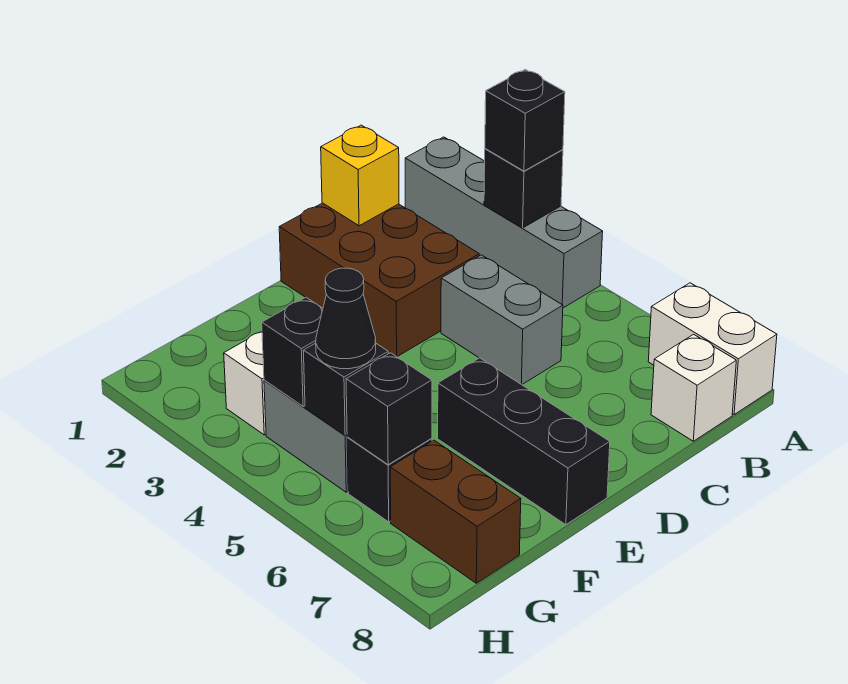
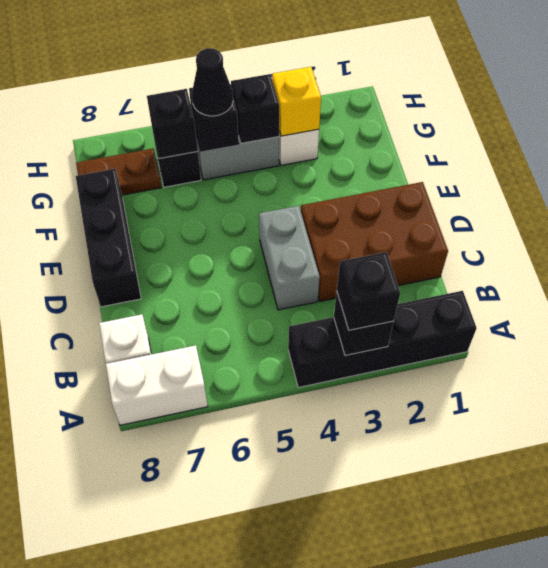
grey 1x4 brick [405,137,603,308] -> black 1x4 brick [288,291,476,387]
yellow 1x1 brick [321,125,399,226] -> yellow 1x1 brick moved to [272,67,321,136]
grey 1x2 brick [441,255,563,385] -> grey 1x2 brick turned to [259,206,320,310]
black 1x3 brick [438,358,610,525] -> black 1x3 brick turned to [76,169,141,307]
brown 1x2 brick [390,440,521,583] -> brown 1x2 plate [76,148,162,195]

